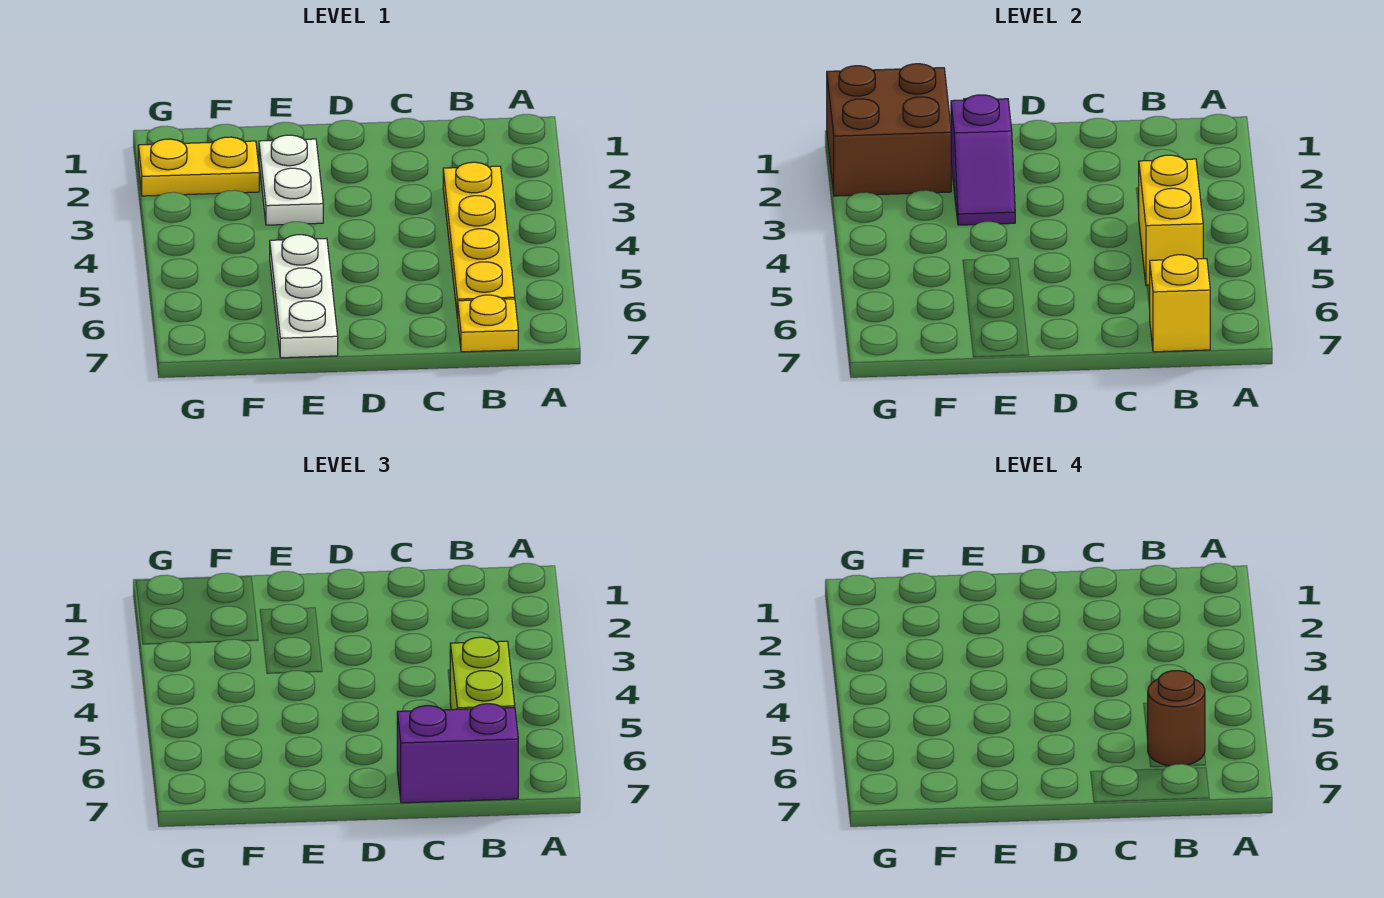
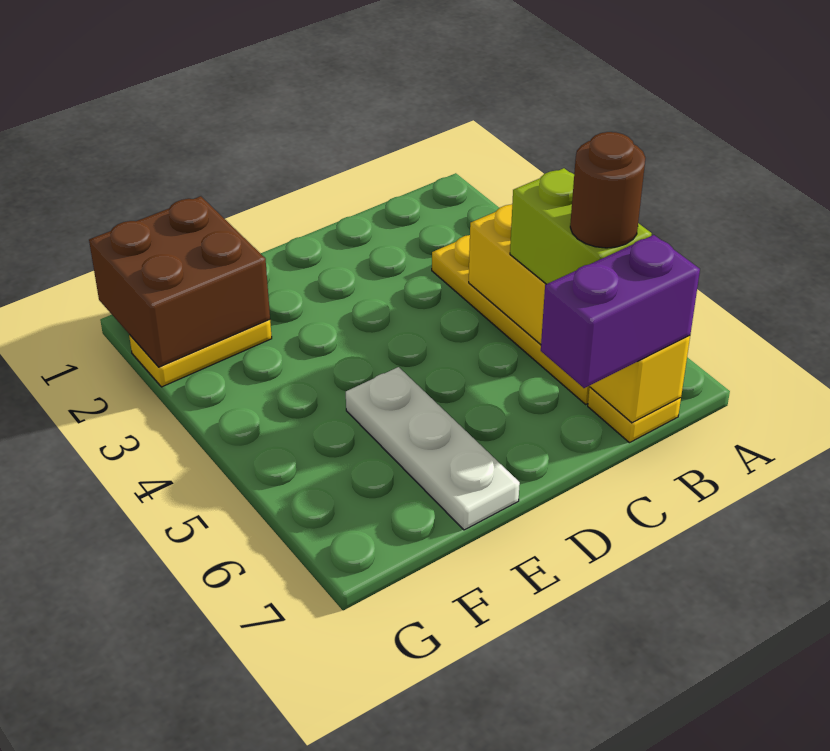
white 1x2 plate [259,135,323,225] -> none
purple 1x2 slope [951,95,1015,225] -> none

